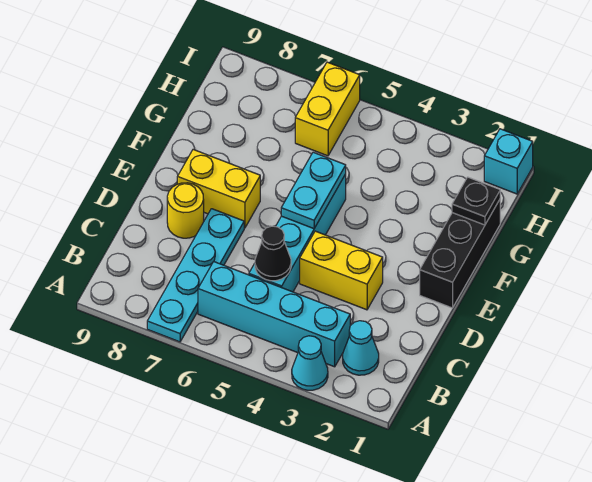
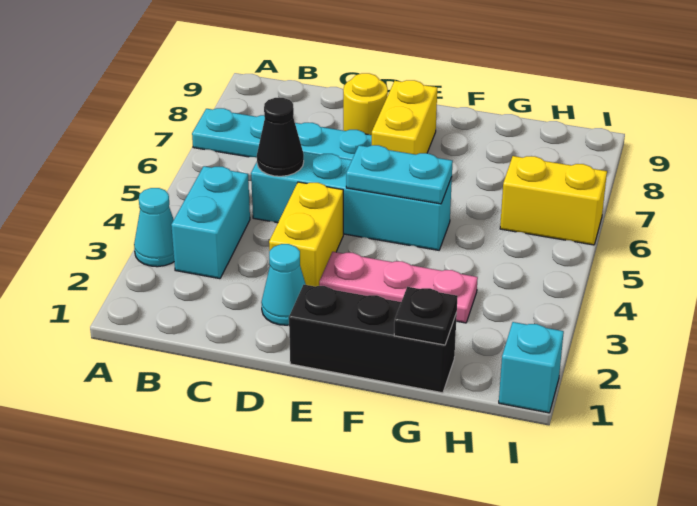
cyan 1x1 cone [343,321,379,375] -> cyan 1x1 cone moved to [261,244,306,325]
cyan 1x4 brick [198,262,350,367] -> cyan 1x2 brick [171,166,250,279]
none -> pink 1x3 plate [319,252,478,323]

